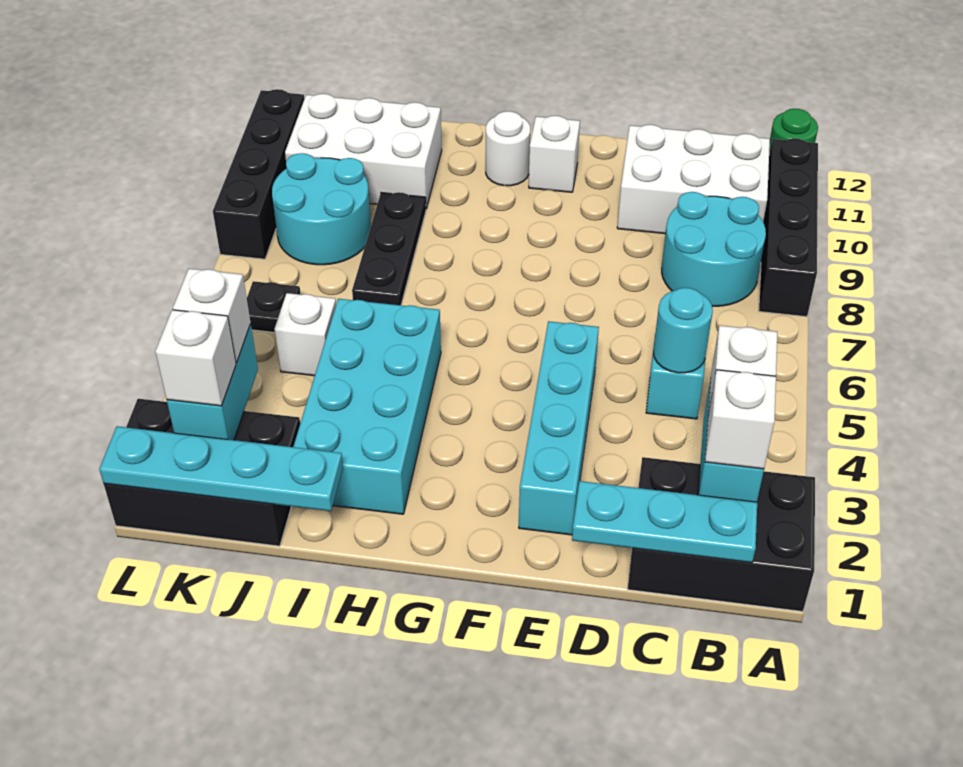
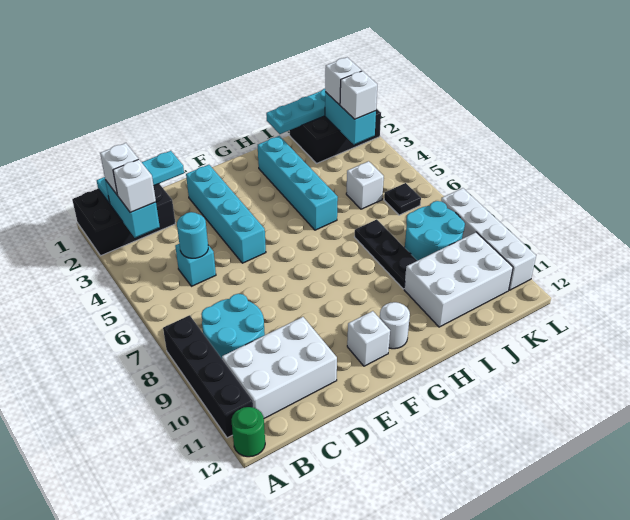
cyan 2x4 brick [293,299,441,514] -> cyan 1x4 brick [258,136,338,230]
black 1x4 brick [213,89,304,259] -> white 1x4 brick [441,188,536,290]

